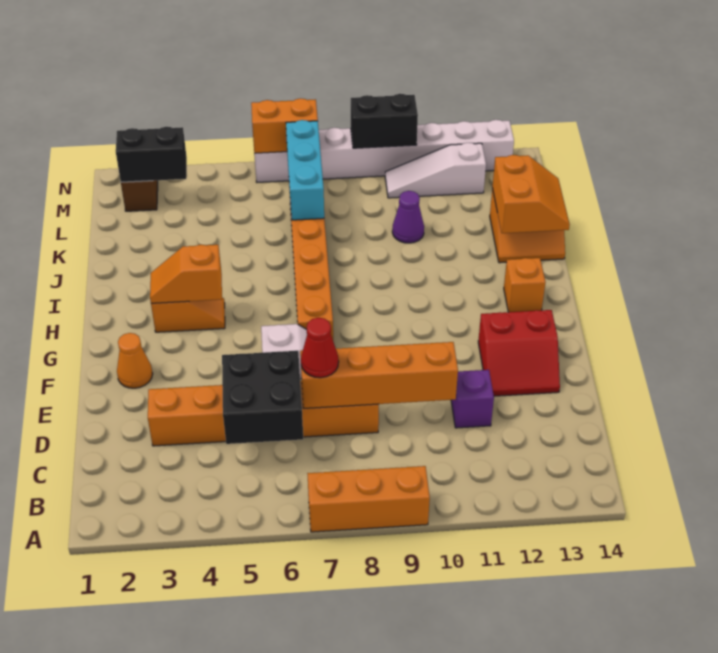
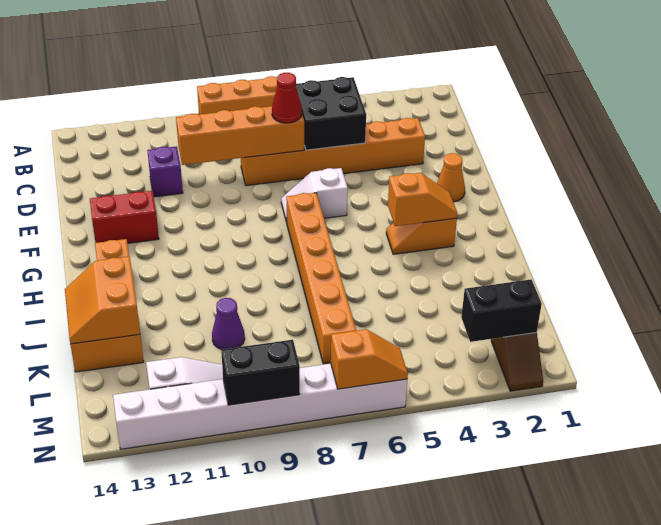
cyan 1x3 brick [286,120,324,220] -> none
orange 1x2 brick [251,98,318,153] -> orange 1x2 slope [331,329,408,389]

